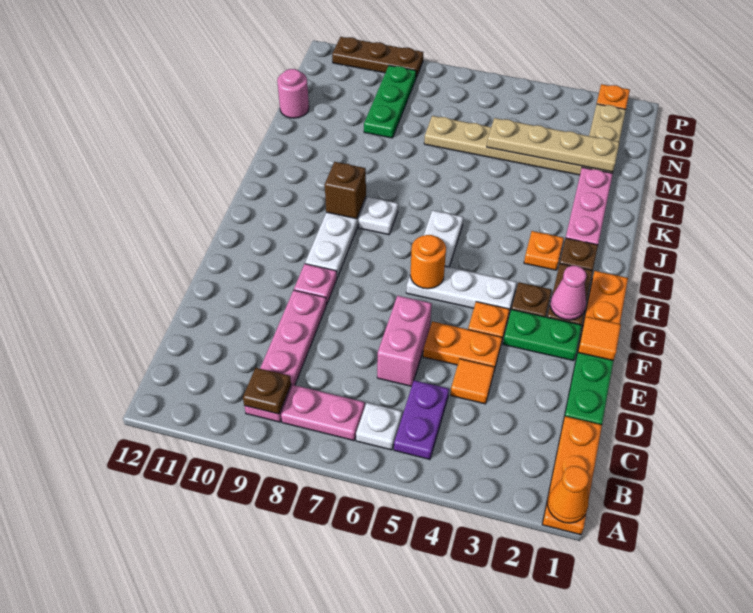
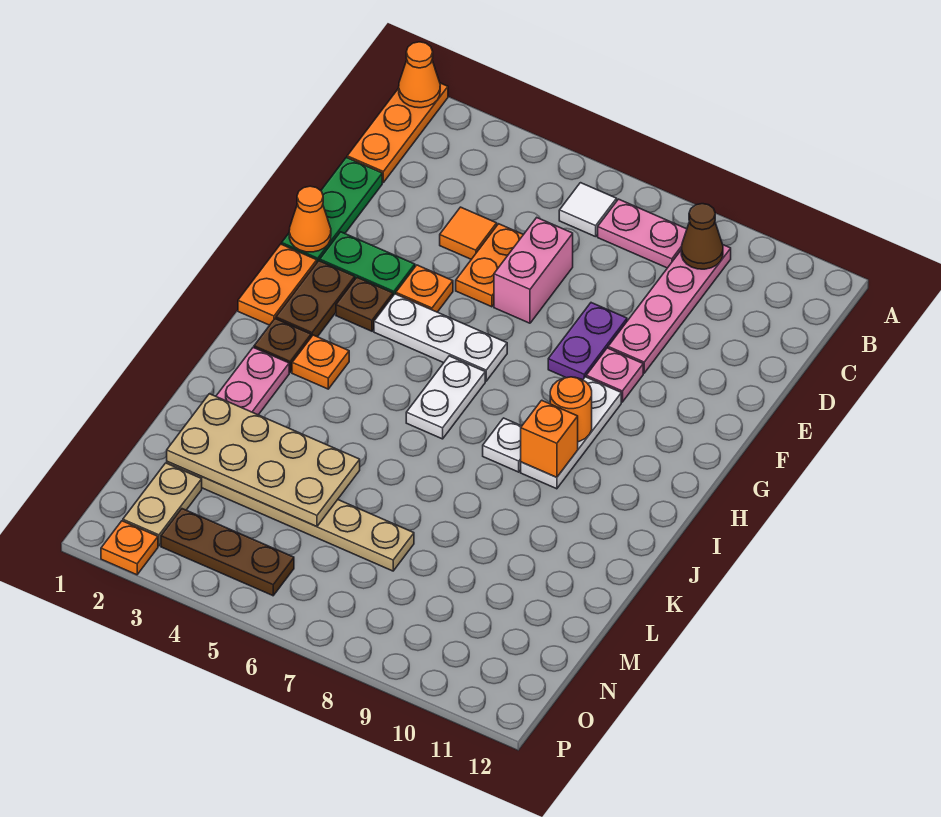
purple 1x2 plate [394,380,449,459] -> purple 1x2 plate moved to [548,303,627,380]
white 1x1 plate [356,403,402,450] -> white 1x1 tile [559,183,617,237]
brown 1x1 plate [243,368,291,414] -> brown 1x1 cone [681,204,723,269]
orange 1x2 plate [423,322,502,370] -> orange 1x2 plate turned to [456,224,523,307]
orange 1x1 tile [578,317,621,361] -> orange 1x1 cone [289,186,331,252]
pink 1x1 cone [551,266,586,320] -> none
orange 1x1 round brick [410,235,446,289] -> orange 1x1 round brick moved to [550,377,592,442]
brown 1x1 brick [325,162,366,219] -> orange 1x1 brick [521,400,578,477]
tan 1x4 plate [487,118,620,172] -> tan 2x4 plate [167,394,360,527]
green 1x3 plate [364,66,416,138] -> none
pink 1x1 round brick [277,69,309,118] -> none
brown 1x3 plate [332,37,423,77] -> brown 1x3 plate moved to [161,509,294,596]

